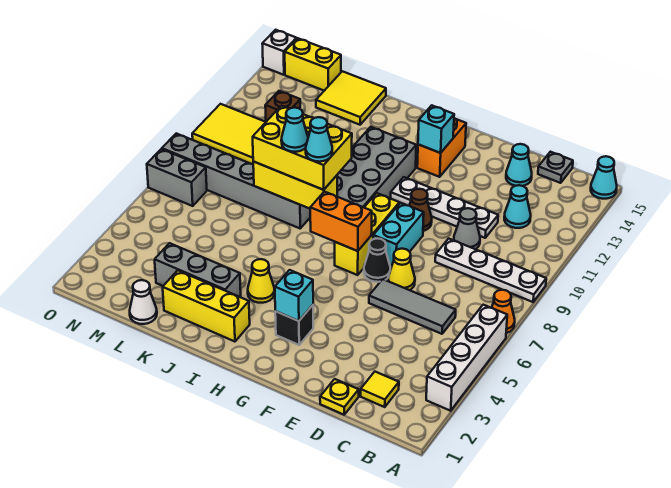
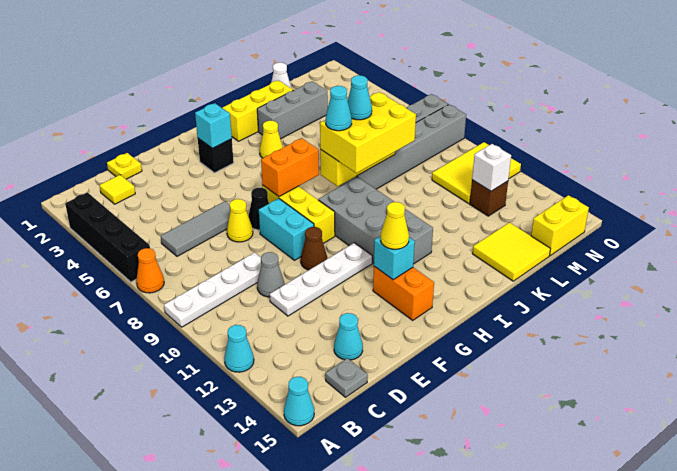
white 1x4 brick [426,305,507,411] -> black 1x4 brick [65,192,150,282]
cyan 1x1 cone [504,185,531,228] -> cyan 1x1 cone moved to [224,325,254,372]
none -> yellow 1x1 cone [381,202,409,249]
white 1x1 brick [262,30,297,75] -> white 1x1 brick moved to [472,144,511,191]

